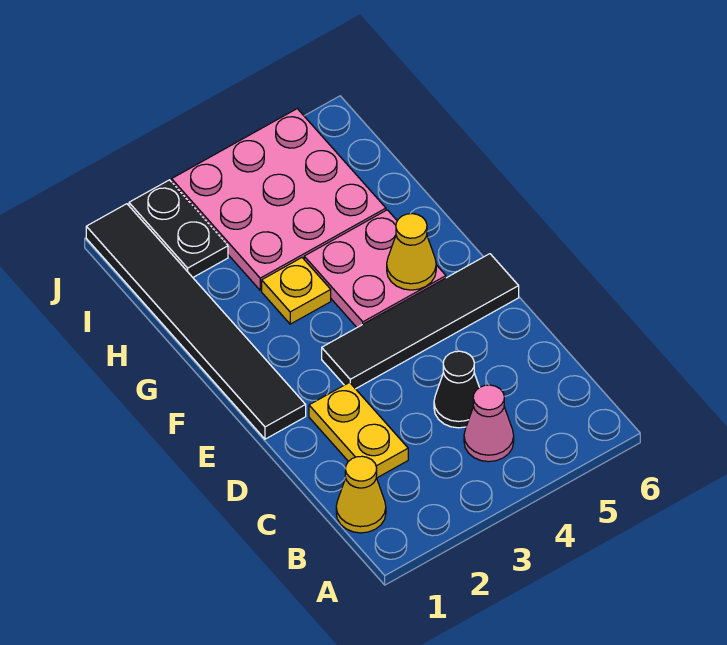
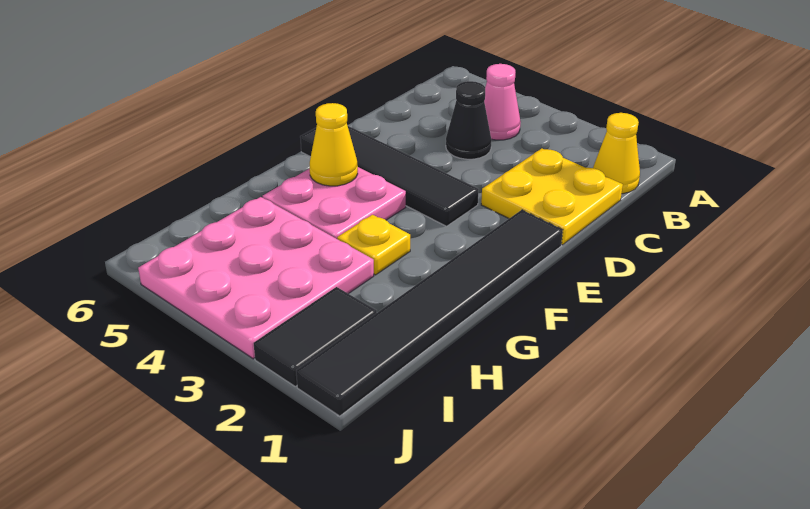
yellow 1x2 plate [309,383,408,478] -> yellow 2x2 plate [481,149,623,245]
black 1x2 plate [129,180,228,277] -> black 1x2 tile [254,287,377,386]

